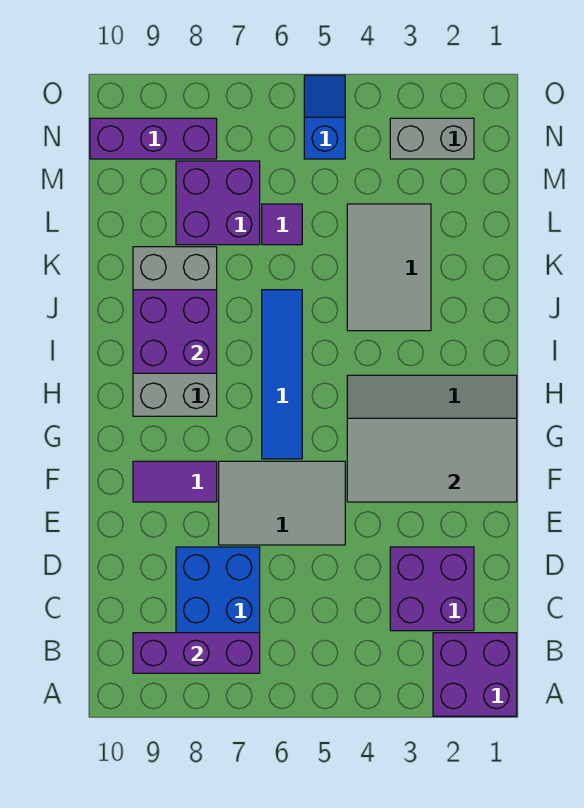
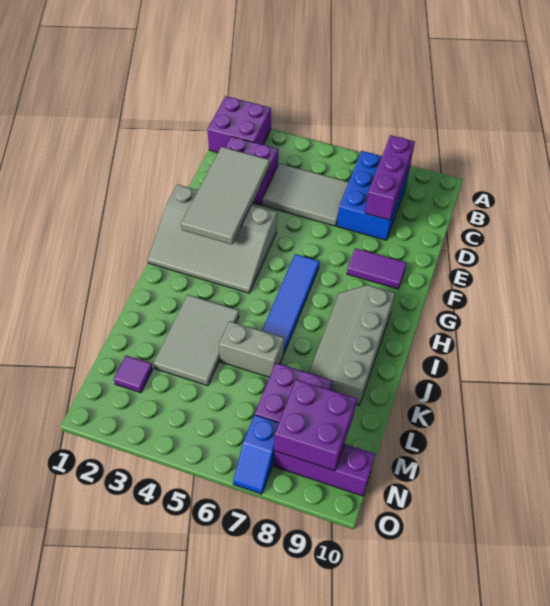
purple 1x3 brick [133,633,260,673] -> purple 1x3 brick turned to [365,135,415,220]
grey 2x3 tile [219,461,345,545] -> grey 2x3 tile moved to [262,163,349,226]
grey 2x4 tile [347,418,517,502] -> grey 2x4 tile turned to [181,147,270,244]
grey 2x4 brick [133,247,217,416] -> grey 2x4 slope [309,285,395,405]
purple 2x2 brick [133,290,217,373] -> purple 2x2 brick moved to [274,380,357,471]
purple 1x1 tile [262,204,302,245] -> purple 1x1 tile moved to [114,356,153,393]
grey 1x2 brick [390,118,474,159] -> grey 1x2 brick moved to [219,321,284,377]
blue 1x2 slope [304,75,345,159] -> blue 1x2 slope moved to [233,415,279,494]

